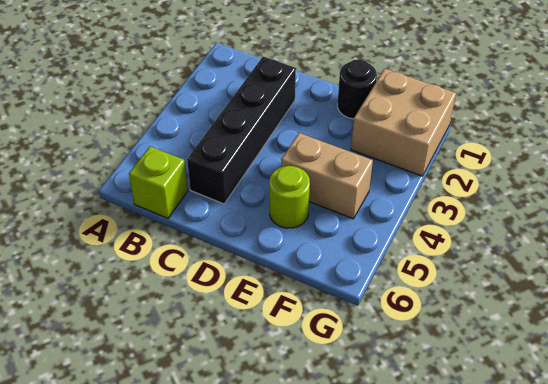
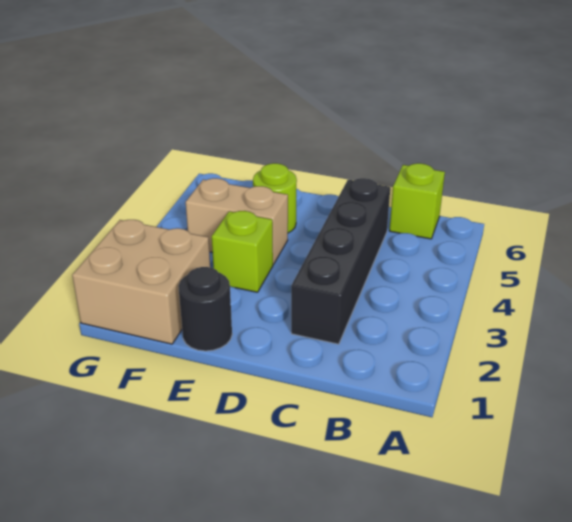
none -> lime 1x1 brick [212,211,273,292]

